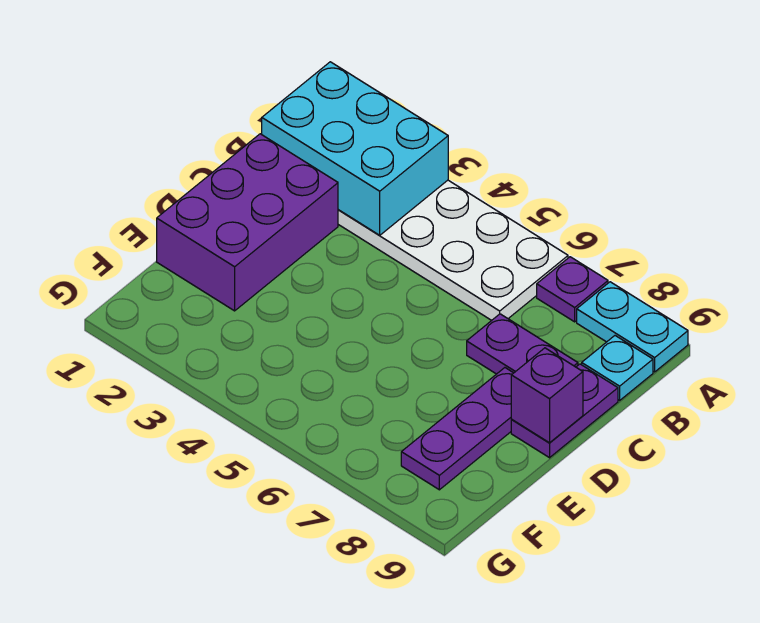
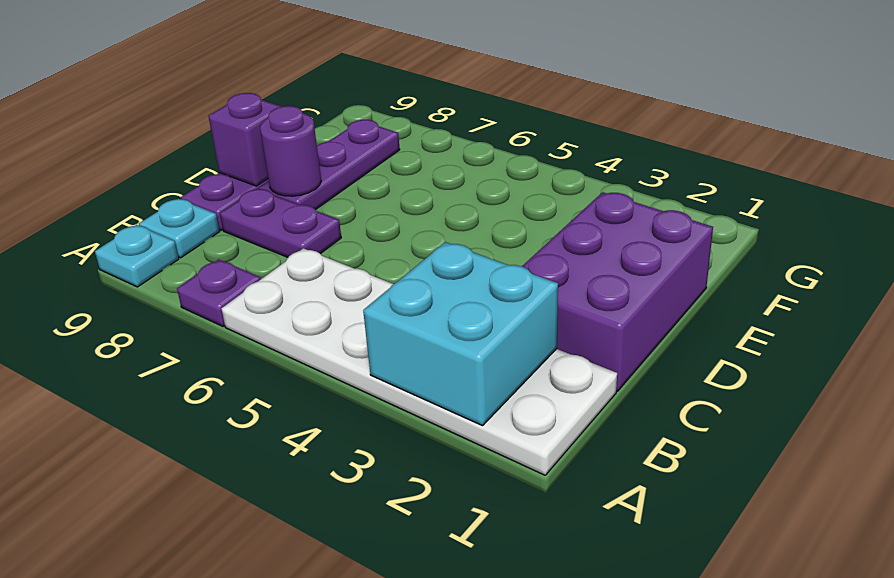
cyan 2x3 brick [262,62,448,235] -> cyan 2x2 brick [363,242,558,426]
cyan 1x2 plate [577,282,688,372] -> cyan 1x1 plate [95,225,179,287]
none -> purple 1x1 round brick [260,106,321,196]

